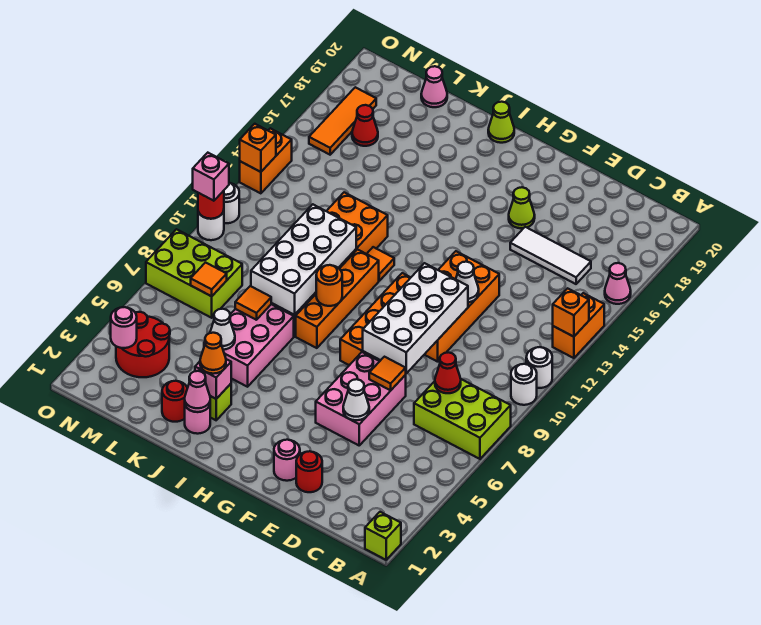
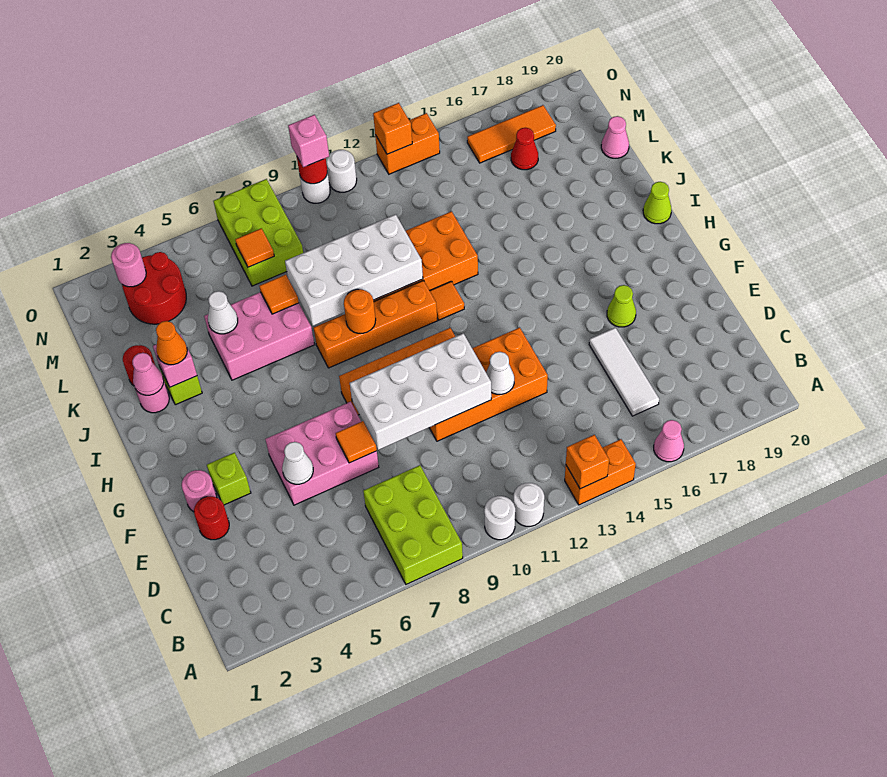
lime 1x1 brick [365,512,401,560] -> lime 1x1 brick moved to [207,453,251,505]
red 1x1 cone [435,352,461,393] -> none

